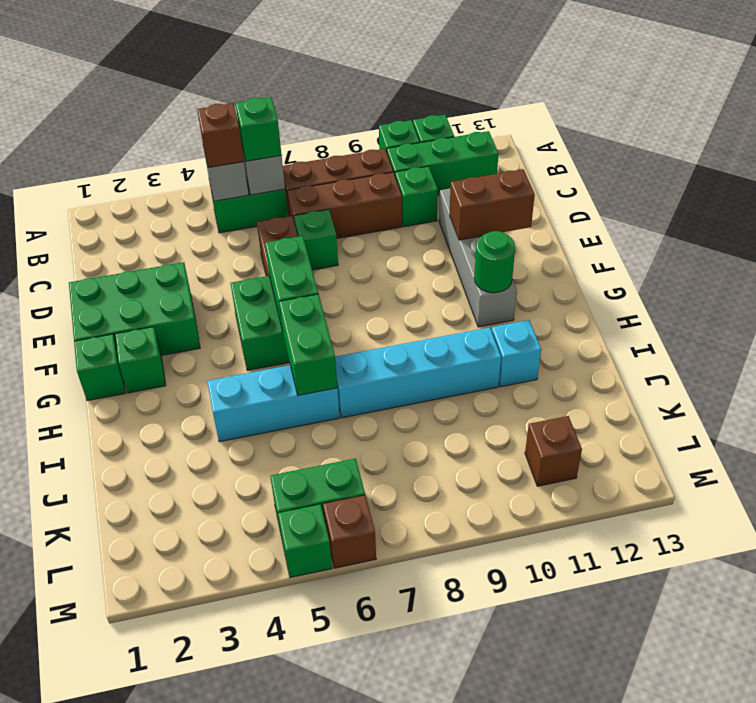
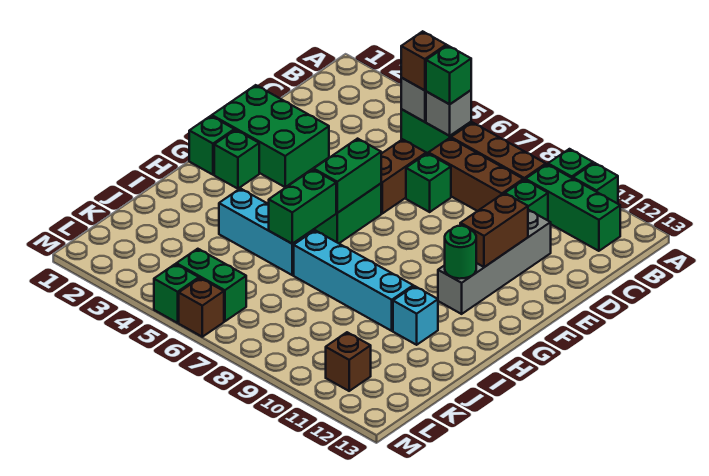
brown 1x2 brick [450,169,535,240] -> brown 1x2 brick turned to [460,193,528,267]

